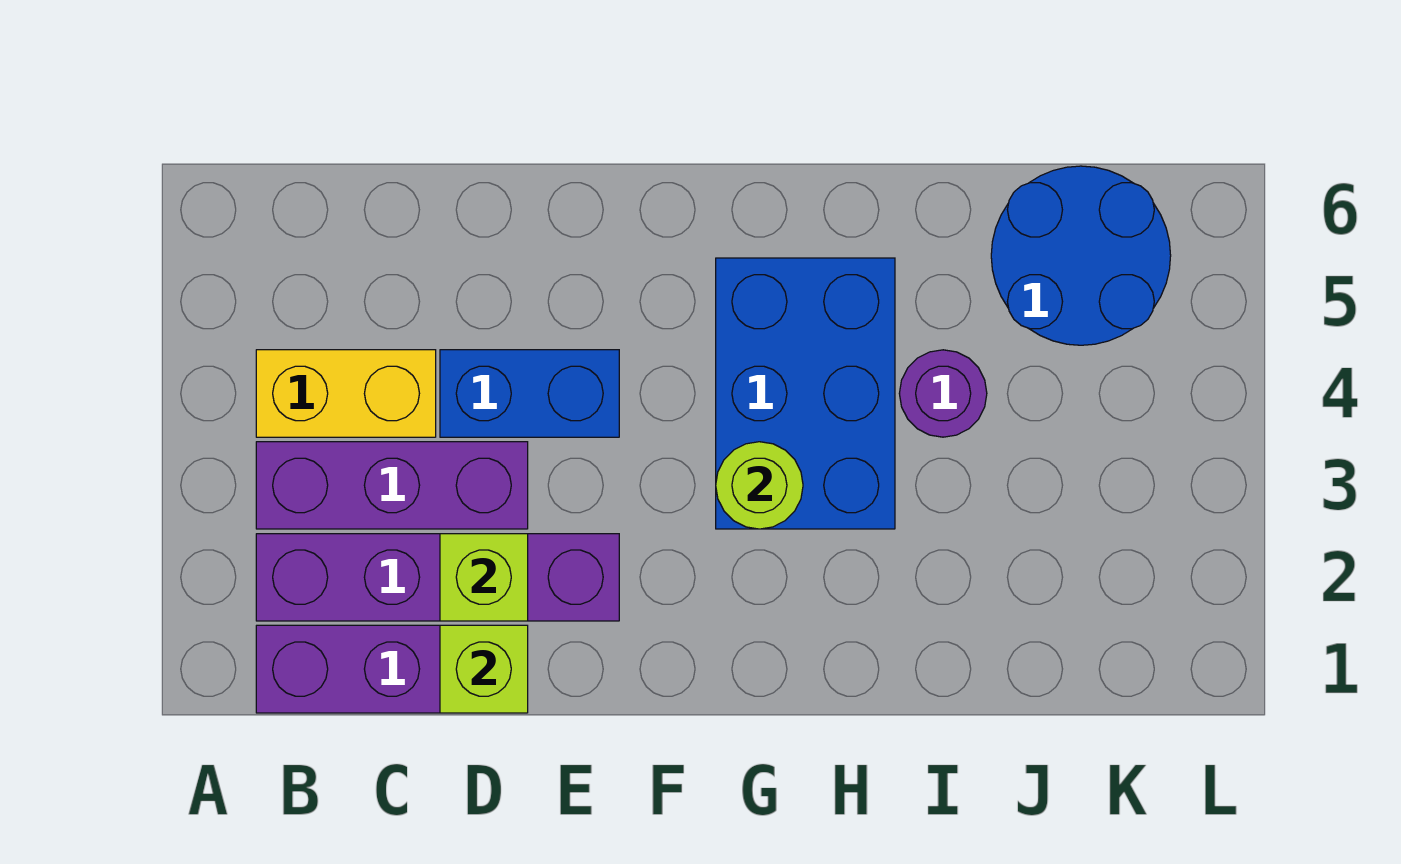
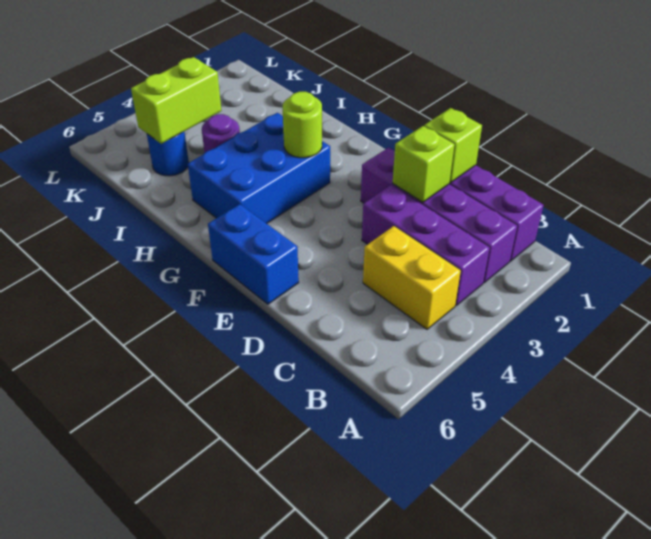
blue 1x2 brick [440,350,619,437] -> blue 1x2 brick moved to [208,204,299,304]
none -> lime 1x2 brick [131,57,221,144]
blue 2x2 round brick [991,166,1171,345] -> blue 1x1 round brick [147,132,189,176]

